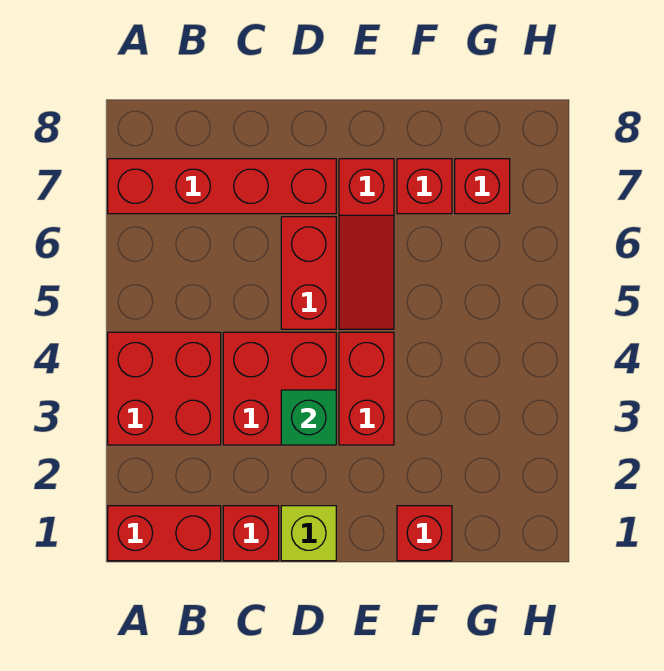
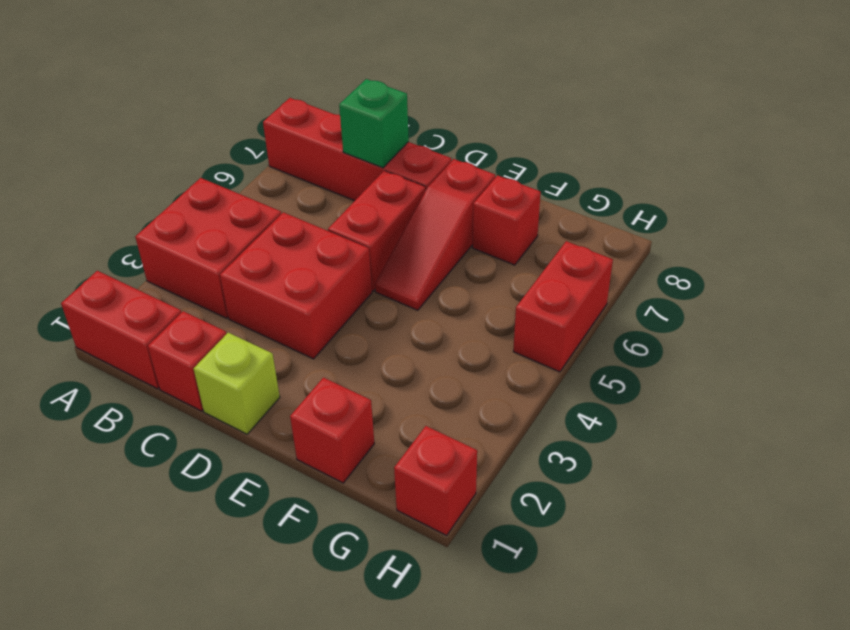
green 1x1 brick [281,390,336,445] -> green 1x1 brick moved to [339,79,409,168]
red 1x2 brick [339,332,394,445] -> red 1x2 brick moved to [513,241,613,372]
red 1x1 brick [455,159,510,214] -> red 1x1 brick moved to [394,426,477,535]

